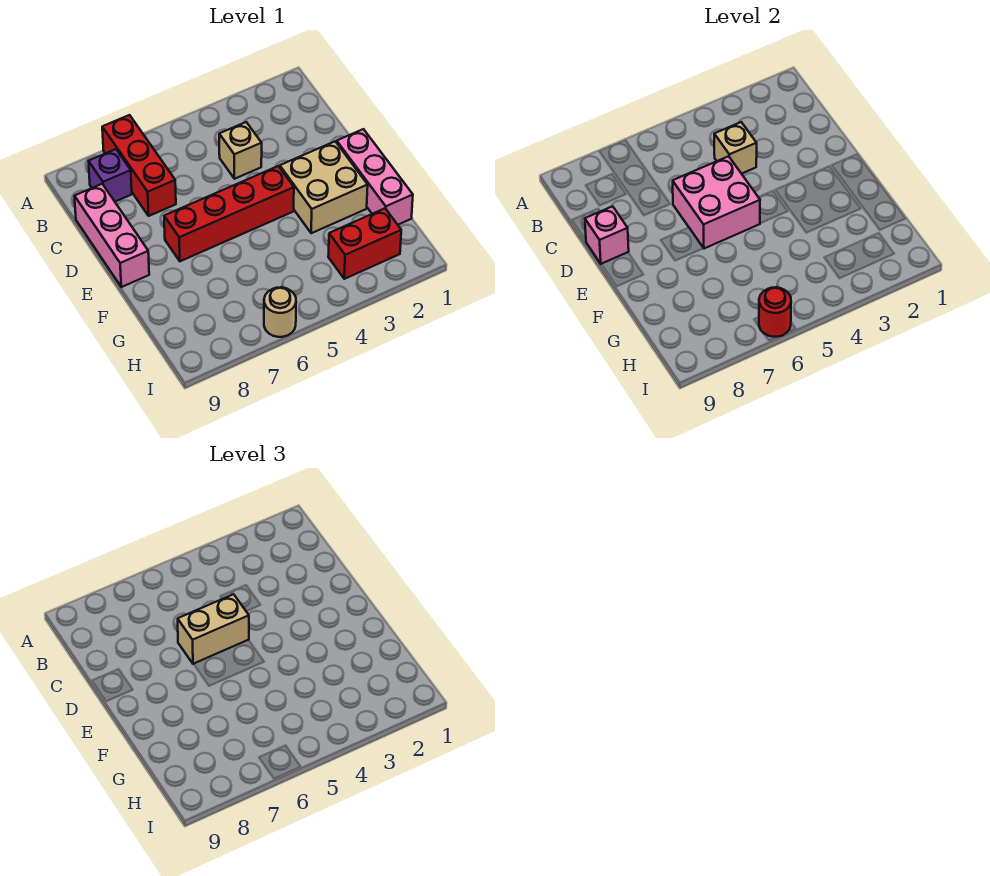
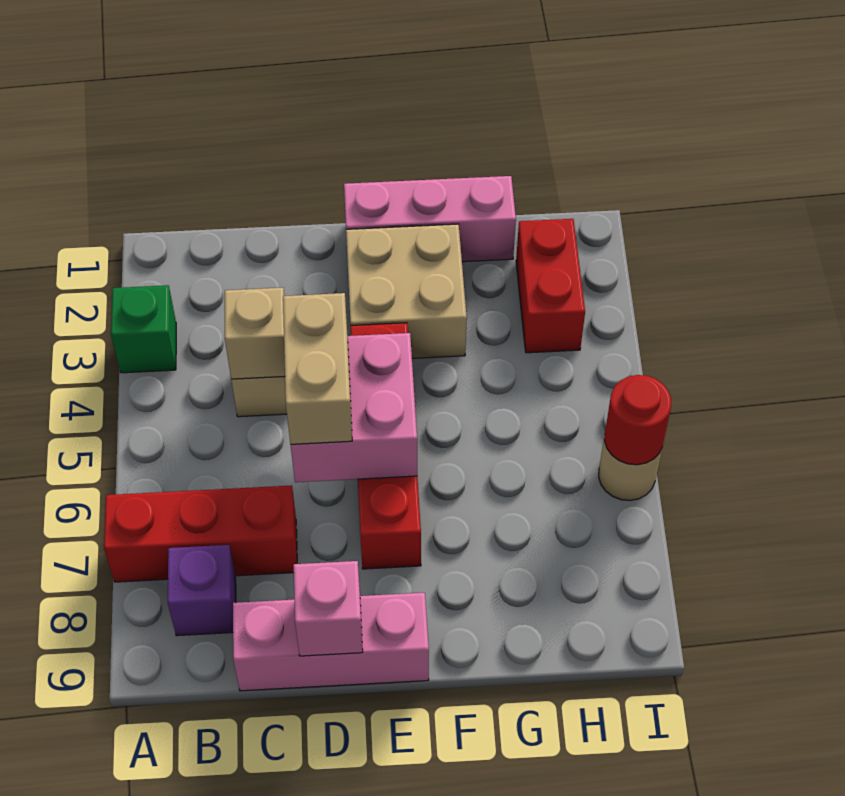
none -> green 1x1 brick [111,285,176,373]

